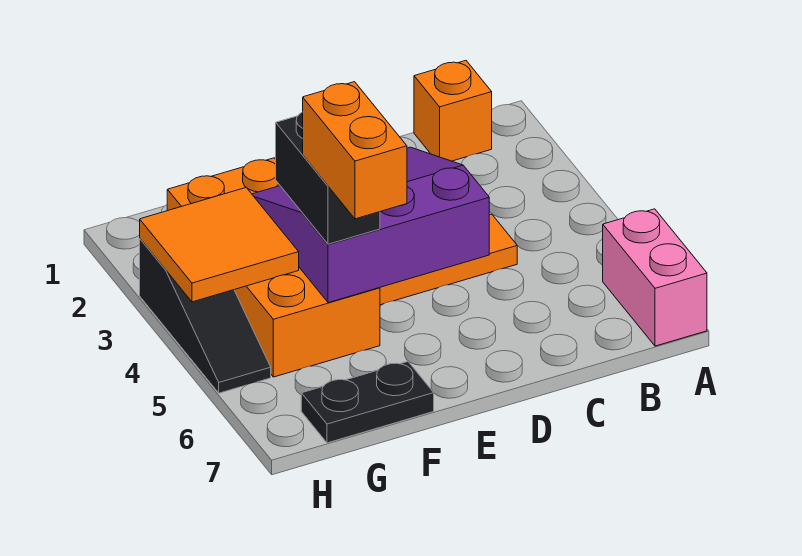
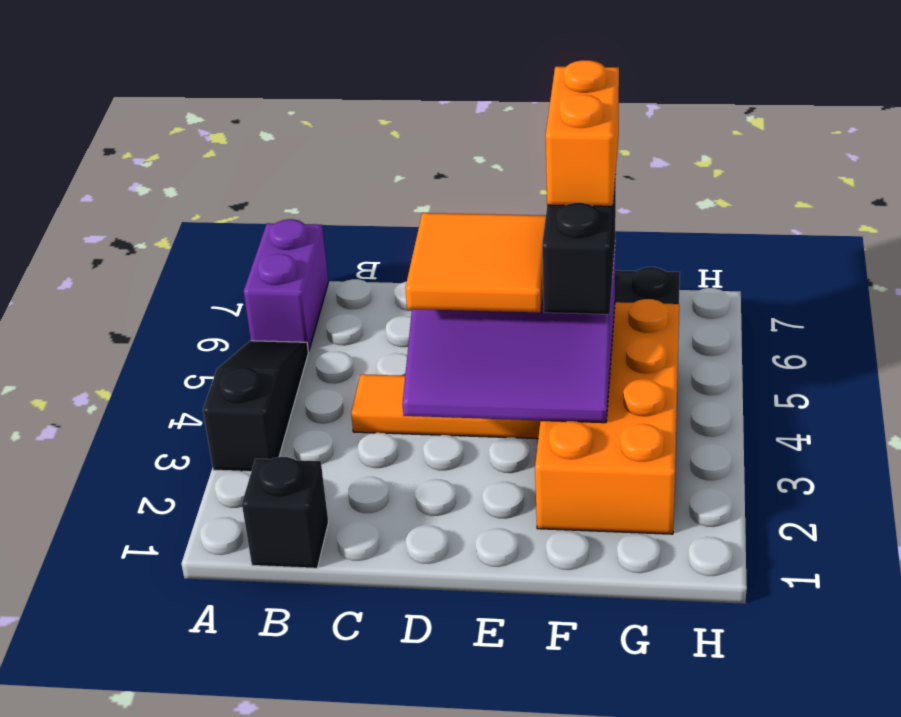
pink 1x2 brick [603,209,707,346] -> purple 1x2 brick [244,219,328,351]
orange 1x1 brick [414,61,492,161] -> black 1x1 brick [242,457,328,568]
orange 2x2 tile [140,188,299,302] -> orange 2x2 tile moved to [405,213,546,312]
black 1x3 slope [140,239,271,393] -> black 1x3 slope moved to [203,341,308,472]

